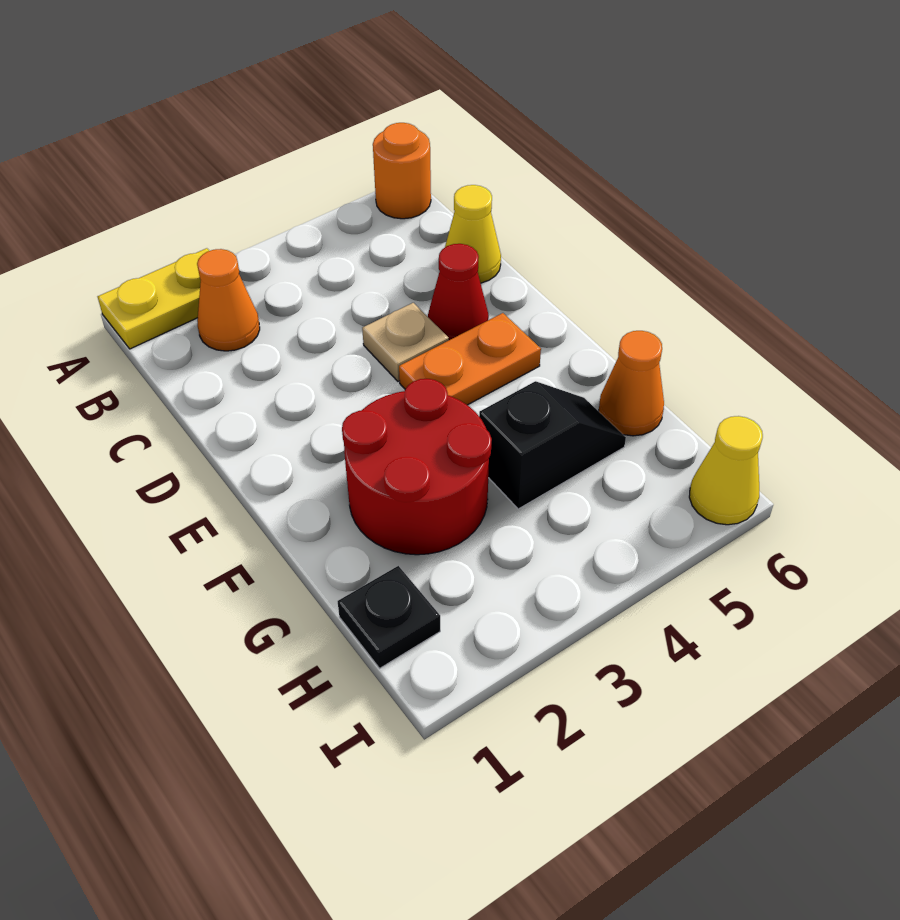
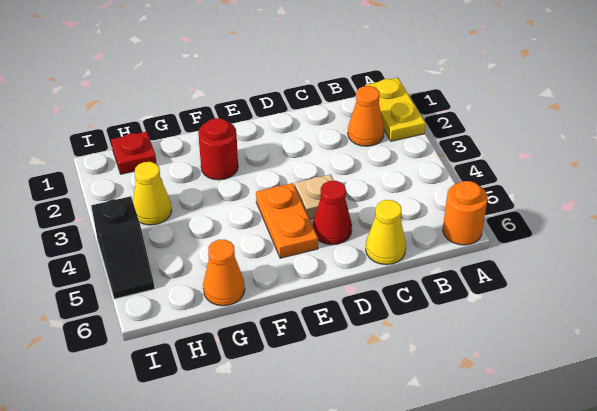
red 2x2 round brick [342,379,492,555] -> red 1x1 round brick [198,118,238,180]
black 1x2 slope [479,381,626,509] -> black 1x2 slope moved to [91,196,155,299]
black 1x1 plate [338,566,440,668] -> red 1x1 plate [111,132,157,174]
yellow 1x1 cone [689,416,763,525] -> yellow 1x1 cone moved to [133,162,172,225]

